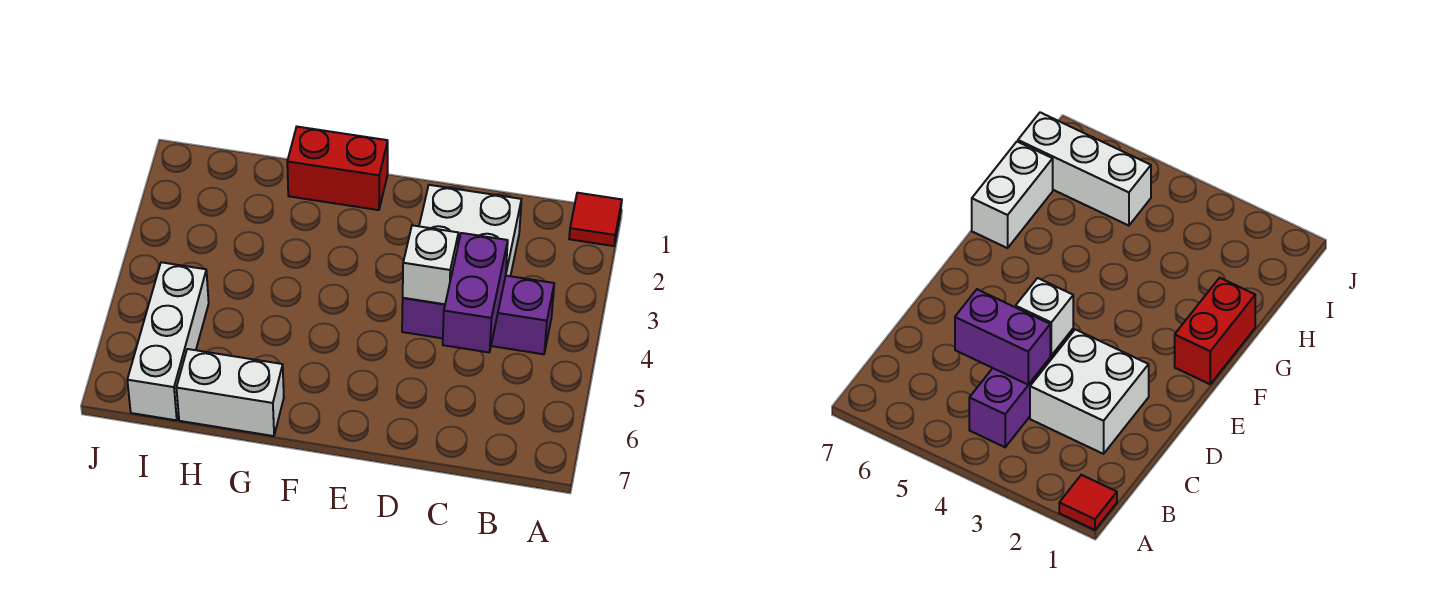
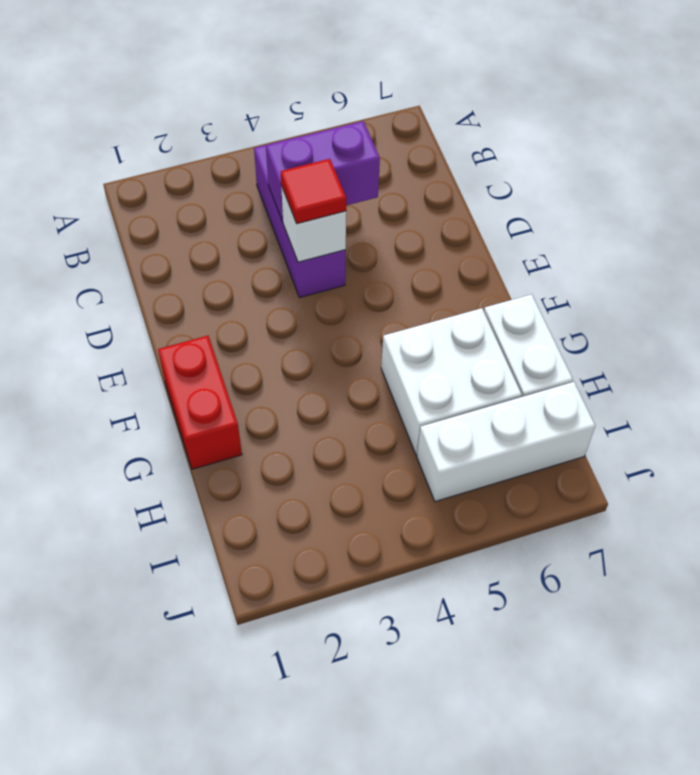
red 1x1 tile [569,193,622,246] -> red 1x1 tile moved to [281,159,346,224]
white 2x2 brick [419,185,522,276] -> white 2x2 brick moved to [381,308,522,455]

